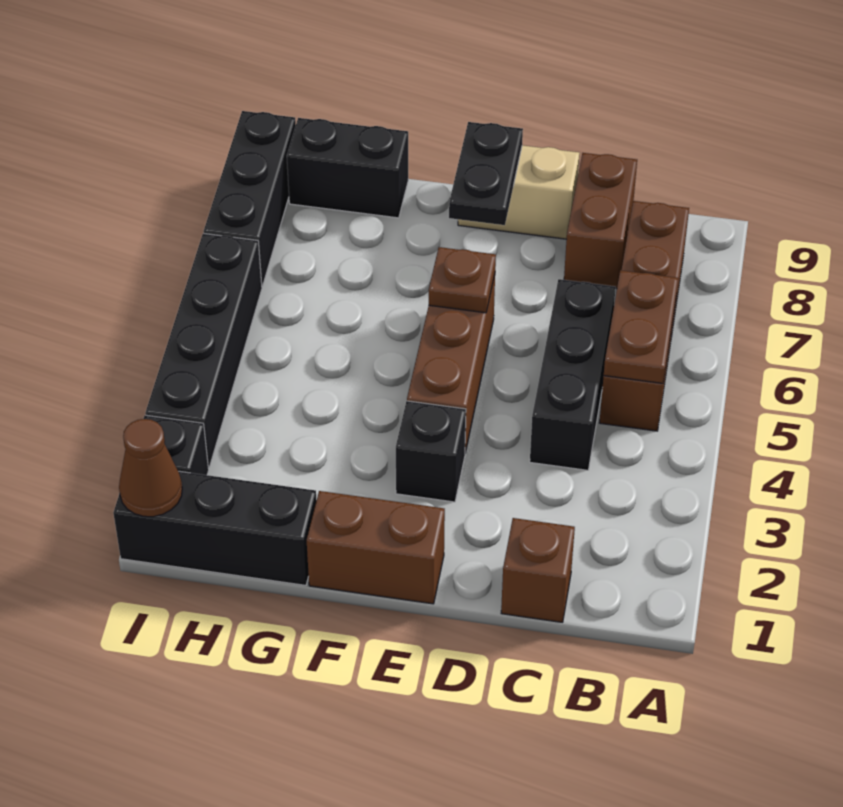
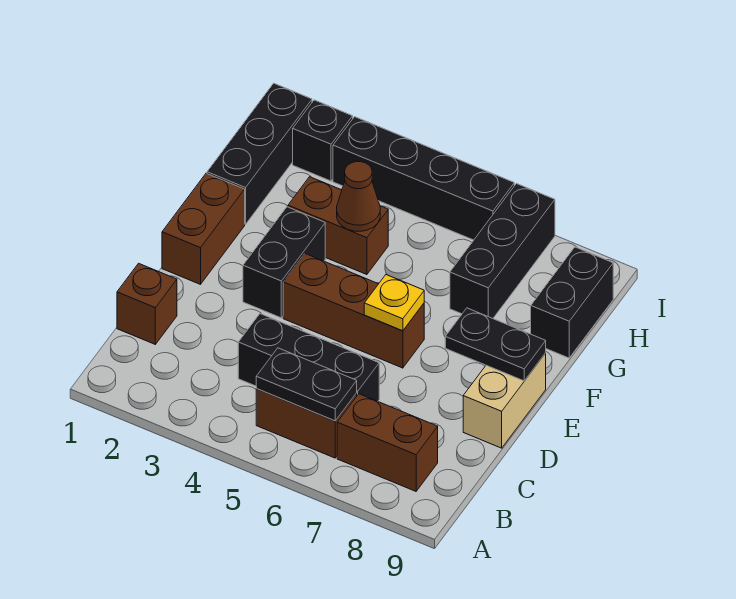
brown 1x2 plate [604,270,678,383] -> black 1x2 plate [256,348,357,421]
brown 1x2 brick [564,153,637,289] -> brown 1x2 brick moved to [288,177,388,275]
black 1x1 brick [396,401,466,502] -> black 1x2 brick [243,207,325,318]
brown 1x1 plate [429,247,496,313] -> yellow 1x1 plate [364,275,424,331]
brown 1x1 cone [119,419,182,517] -> brown 1x1 cone moved to [337,162,380,231]
black 1x3 brick [204,111,296,286] -> black 1x3 brick turned to [450,184,555,318]

